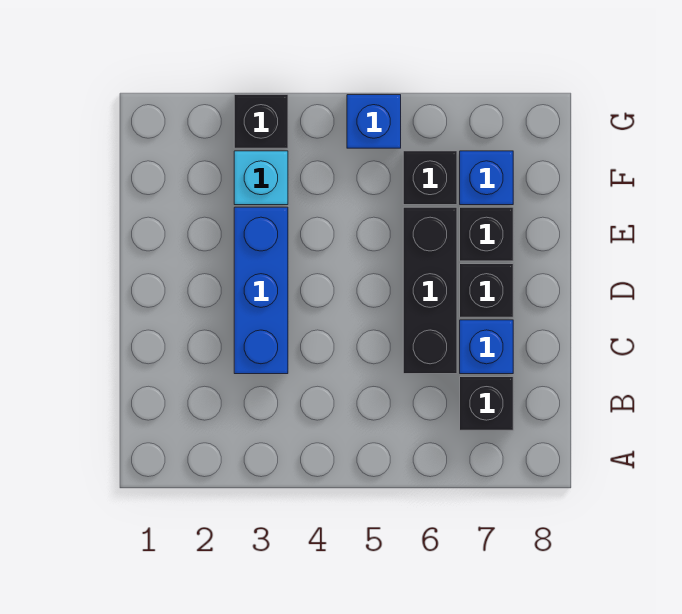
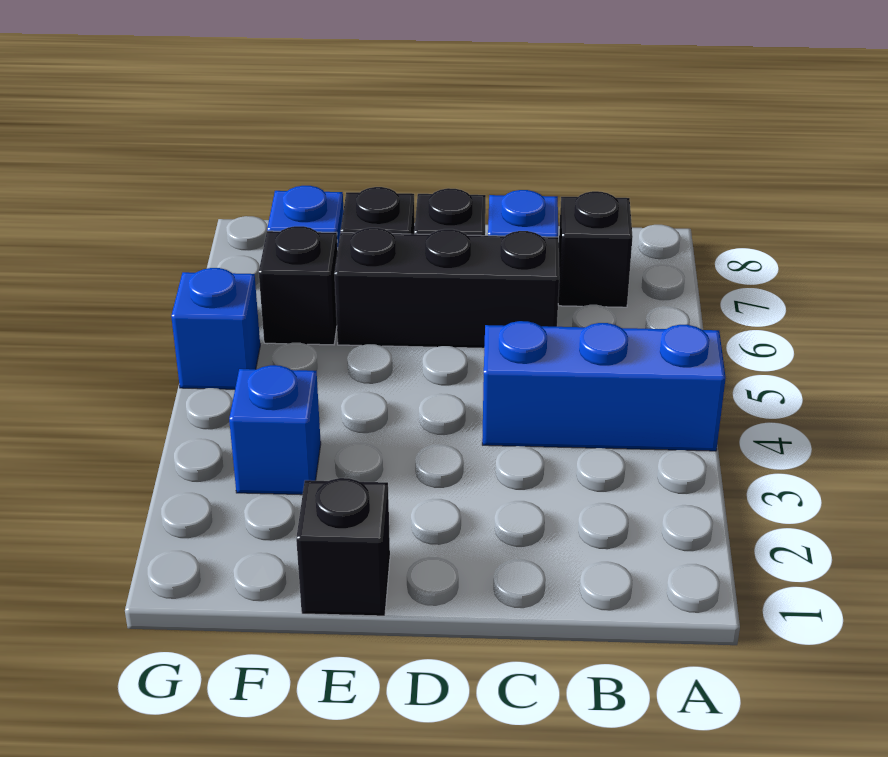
blue 1x3 brick [234,207,288,374] -> blue 1x3 brick moved to [482,321,726,451]
cyan 1x1 brick [234,151,288,205] -> blue 1x1 brick [229,365,321,495]
black 1x1 brick [234,95,288,148] -> black 1x1 brick moved to [296,478,390,616]

